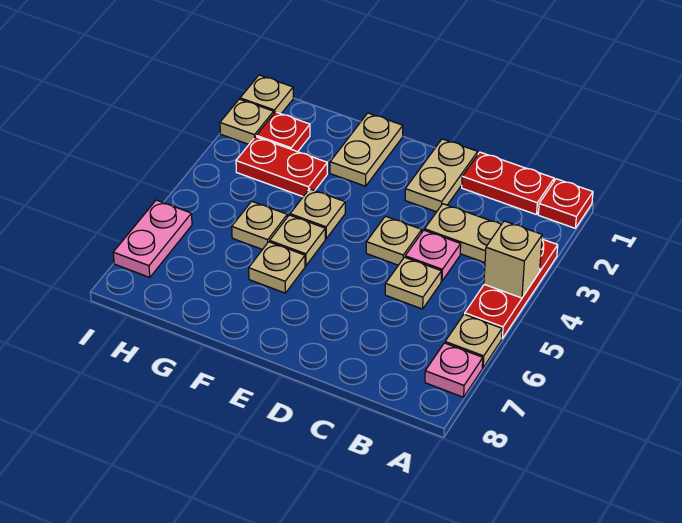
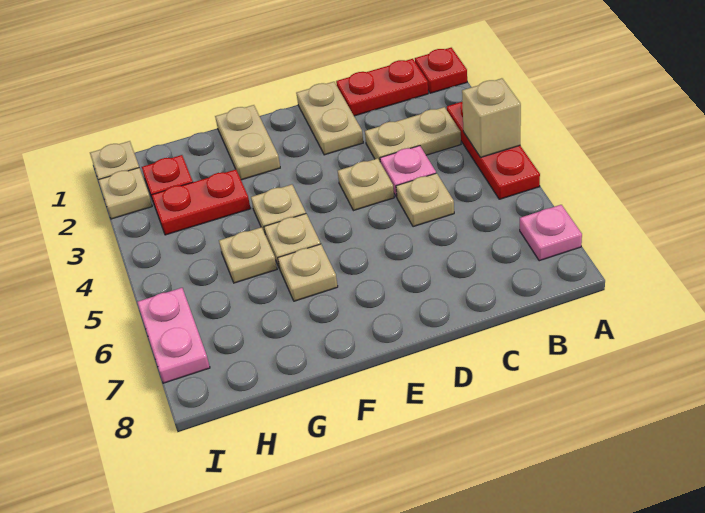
tan 1x1 plate [445,314,502,368] -> none

